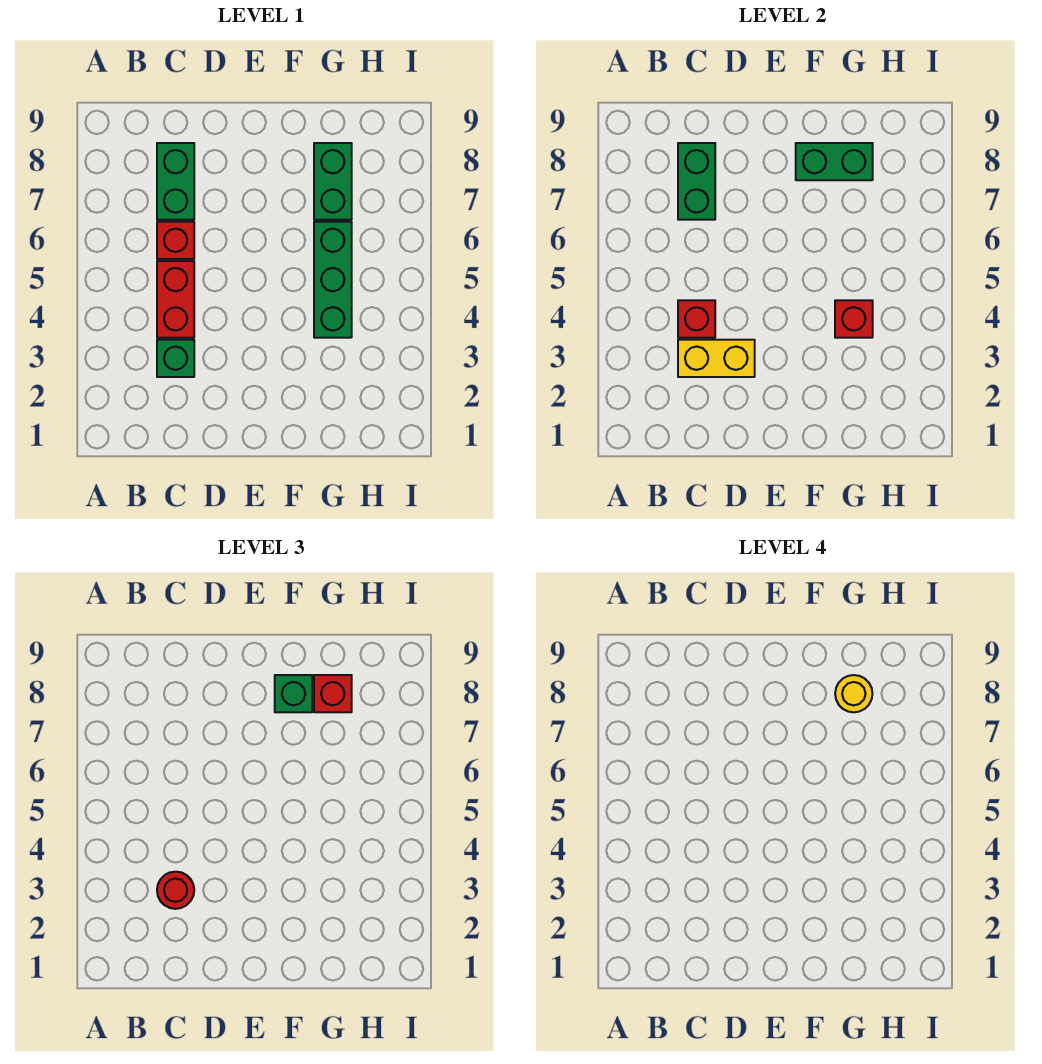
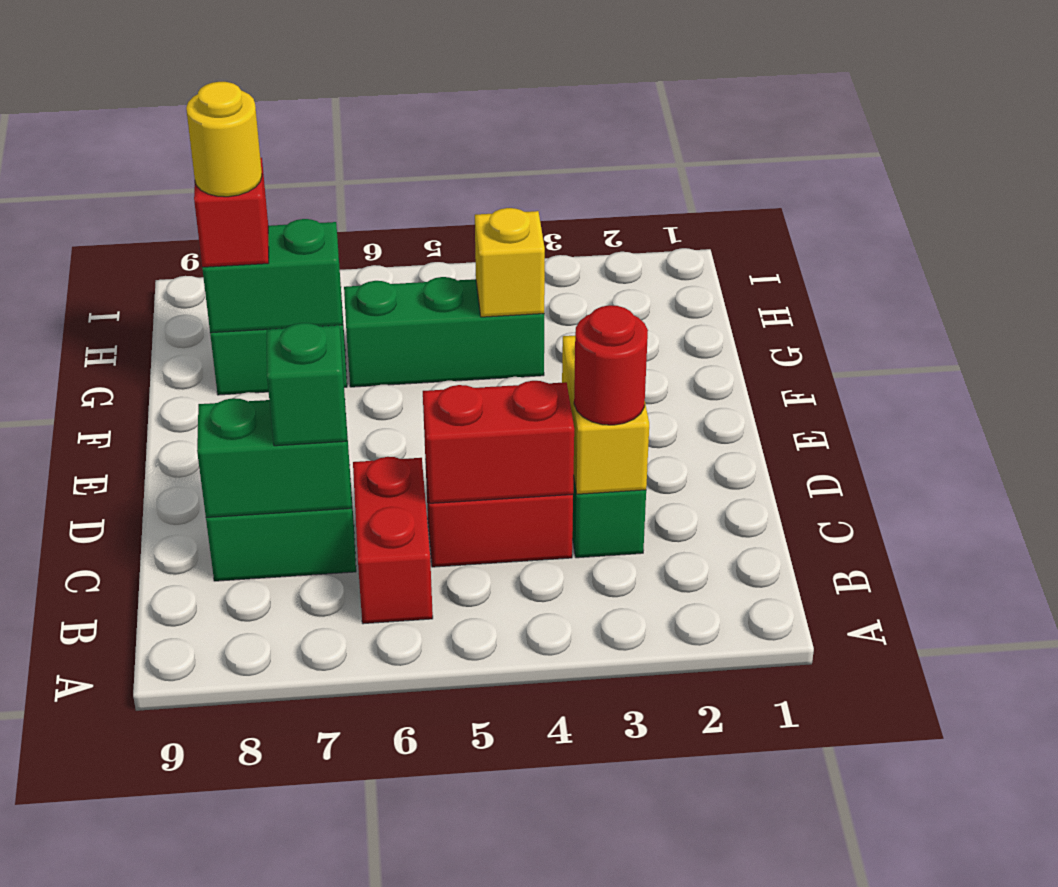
red 1x1 brick [678,300,715,338] -> red 1x2 brick [423,381,574,503]
red 1x1 brick [157,222,194,259] -> red 1x2 brick [353,457,433,624]
green 1x2 brick [796,143,873,180] -> green 1x2 brick turned to [202,219,343,333]
green 1x1 brick [275,675,312,712] -> green 1x1 brick moved to [267,323,347,446]
red 1x1 brick [835,300,873,338] -> yellow 1x1 brick [475,208,545,317]

